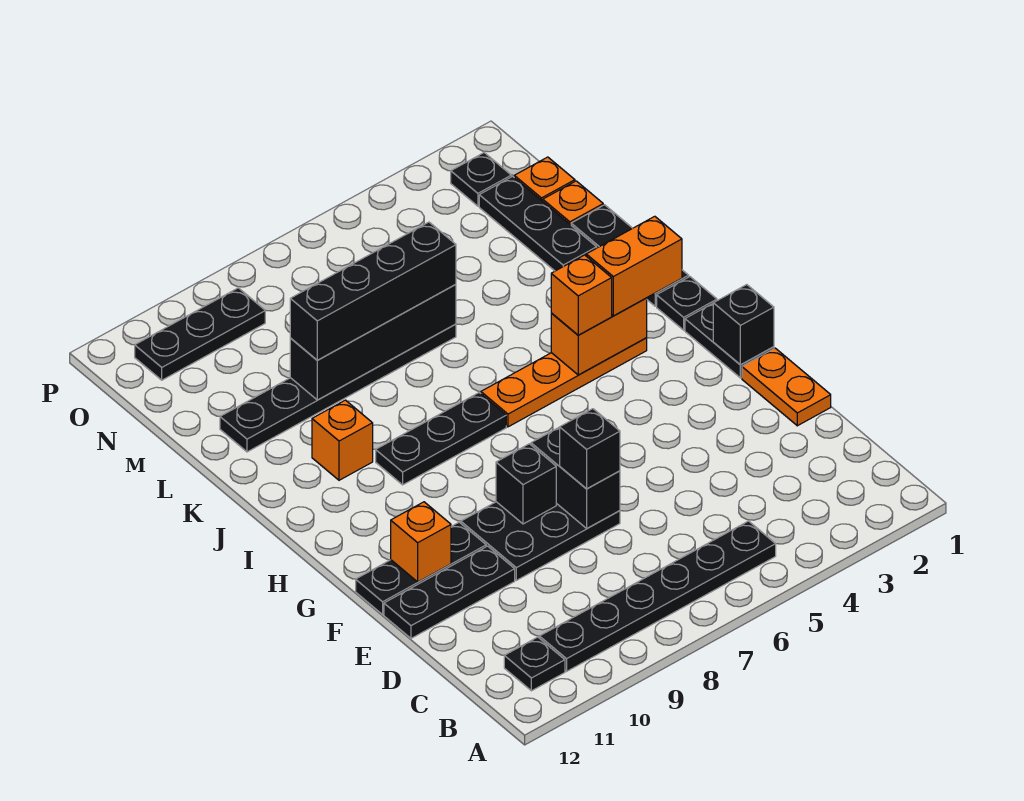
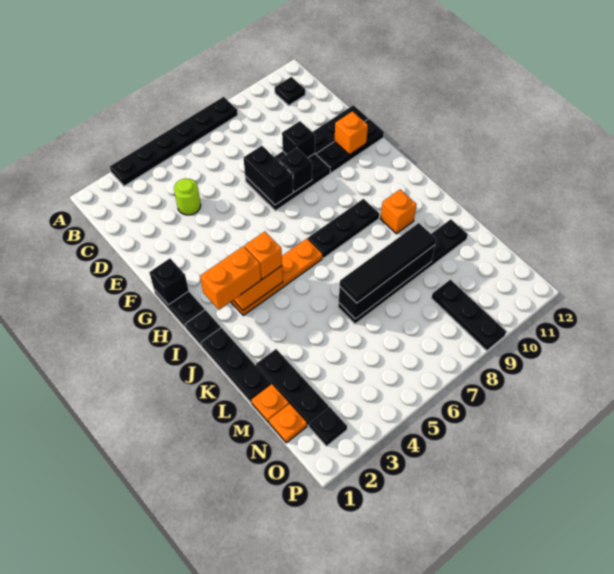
black 1x6 plate [539,521,776,671] -> black 1x6 plate moved to [110,97,238,186]
none -> lime 1x1 round brick [174,179,201,215]
orange 1x2 plate [742,348,831,426] -> none
black 1x1 brick [560,409,620,489] -> black 1x1 brick moved to [282,121,315,158]
black 1x4 brick [290,222,456,360] -> black 1x4 tile [340,223,436,303]
black 1x3 plate [135,288,265,380] -> black 1x3 plate turned to [432,280,506,351]

